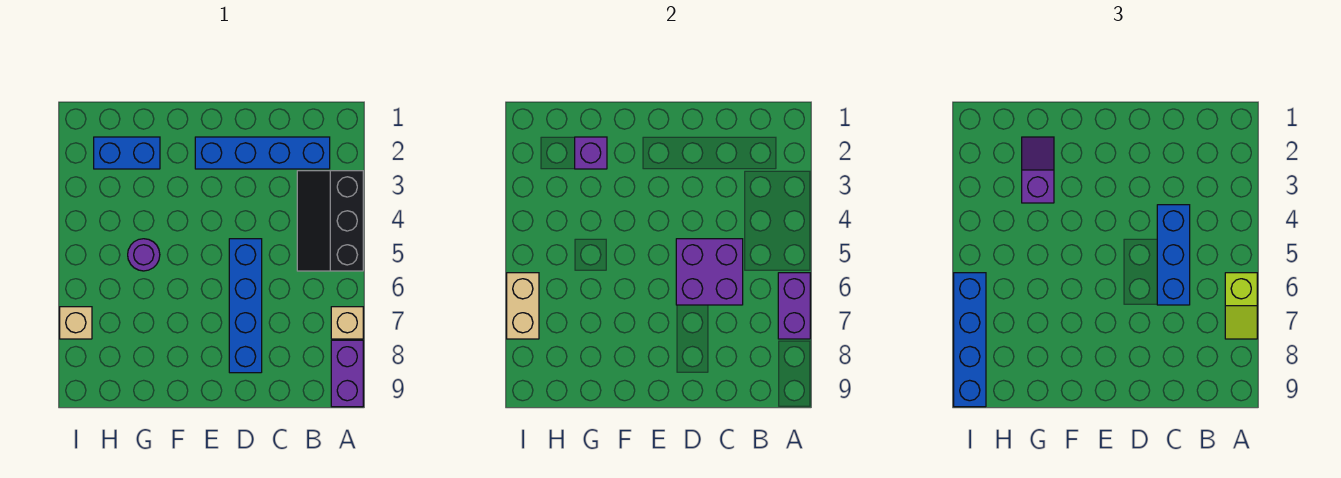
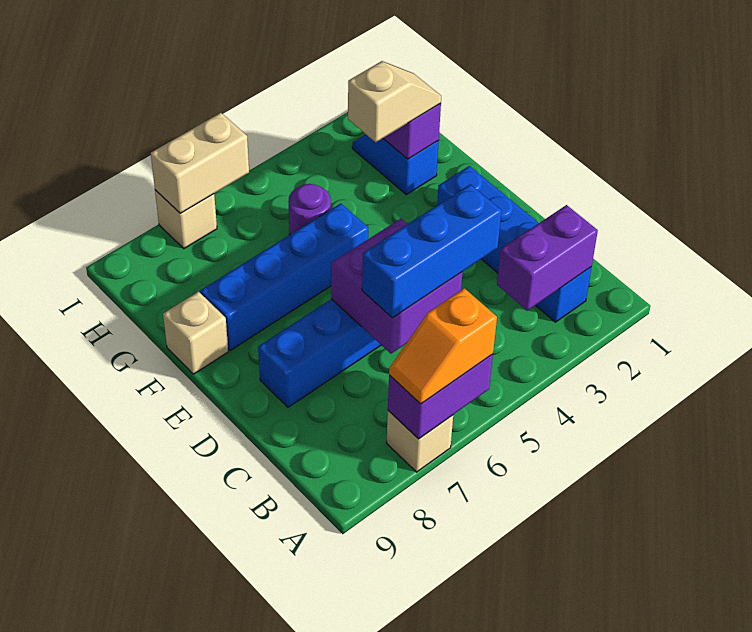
black 2x3 slope [297,171,363,271] -> none
lime 1x2 slope [1225,273,1257,339] -> orange 1x2 slope [389,288,497,404]
purple 1x2 brick [331,340,363,407] -> purple 1x2 brick moved to [497,205,598,310]
none -> tan 1x1 brick [163,292,228,374]
blue 1x2 brick [94,137,160,169] -> blue 1x2 slope [352,135,439,195]
purple 1x2 slope [1022,137,1054,203] -> tan 1x2 slope [348,61,441,142]
blue 1x4 brick [954,273,986,407] -> blue 1x4 brick moved to [200,203,368,351]

